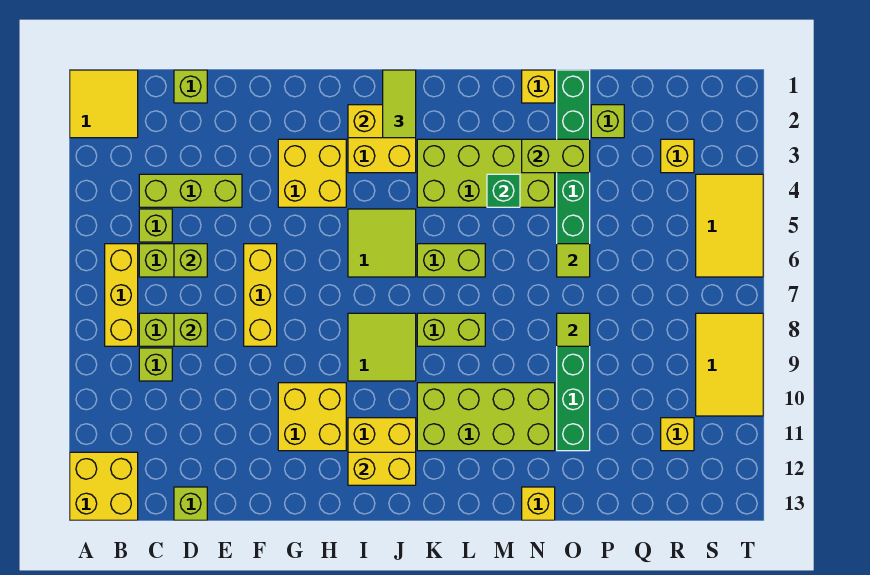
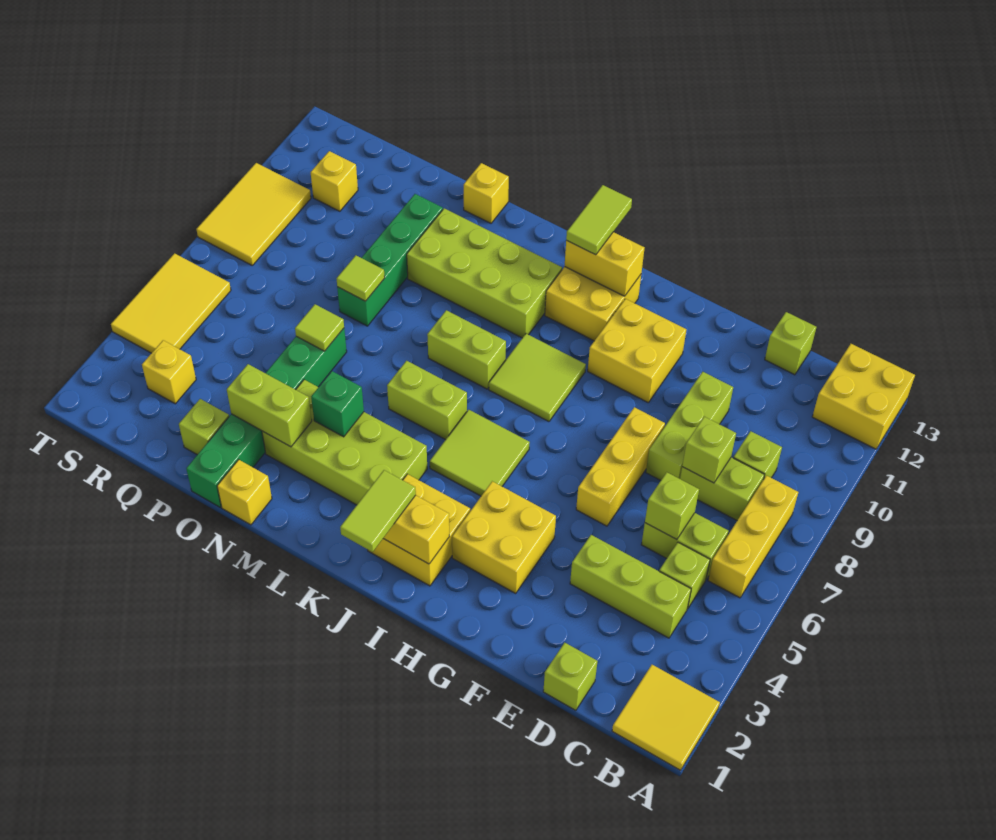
none -> lime 1x3 brick [646,372,733,480]
none -> lime 1x2 tile [566,185,632,255]

